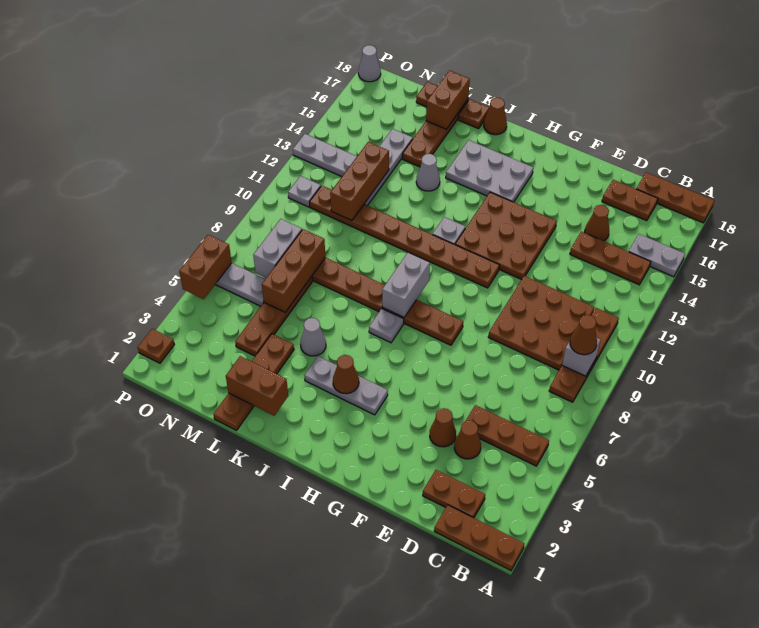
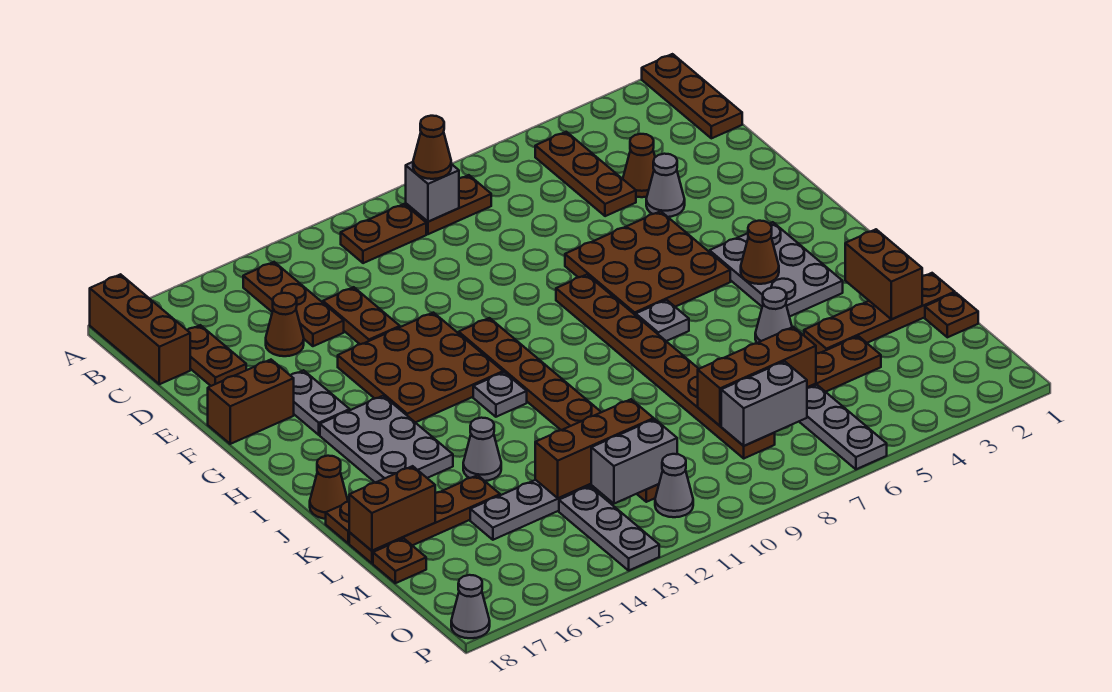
grey 1x2 plate [629,234,685,277] -> grey 1x2 plate moved to [290,370,350,435]
brown 1x3 plate [636,172,714,223] -> brown 1x3 brick [90,274,190,384]
brown 1x2 plate [423,470,485,518] -> brown 1x2 plate moved to [323,287,400,344]
brown 3x3 plate [488,276,594,370] -> brown 3x3 plate moved to [565,211,730,315]
brown 1x1 cone [430,408,456,447] -> grey 1x1 cone [646,154,685,217]
grey 1x3 plate [305,356,388,415] -> grey 2x3 plate [710,222,843,317]
grey 1x2 brick [382,252,430,317] -> grey 1x2 brick moved to [591,419,677,504]
grey 1x1 plate [288,176,321,207] -> grey 1x1 cone [655,454,693,517]
brown 1x1 plate [138,329,174,363] -> brown 1x1 plate moved to [925,293,978,337]
brown 1x2 brick [179,235,232,299] -> brown 1x2 brick moved to [208,360,294,444]

